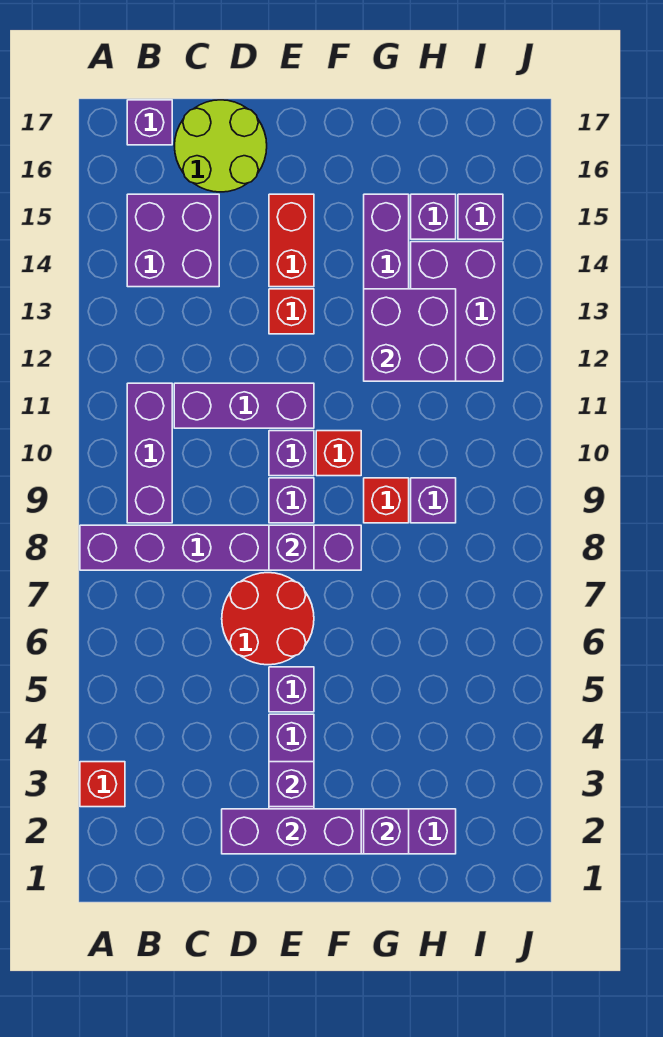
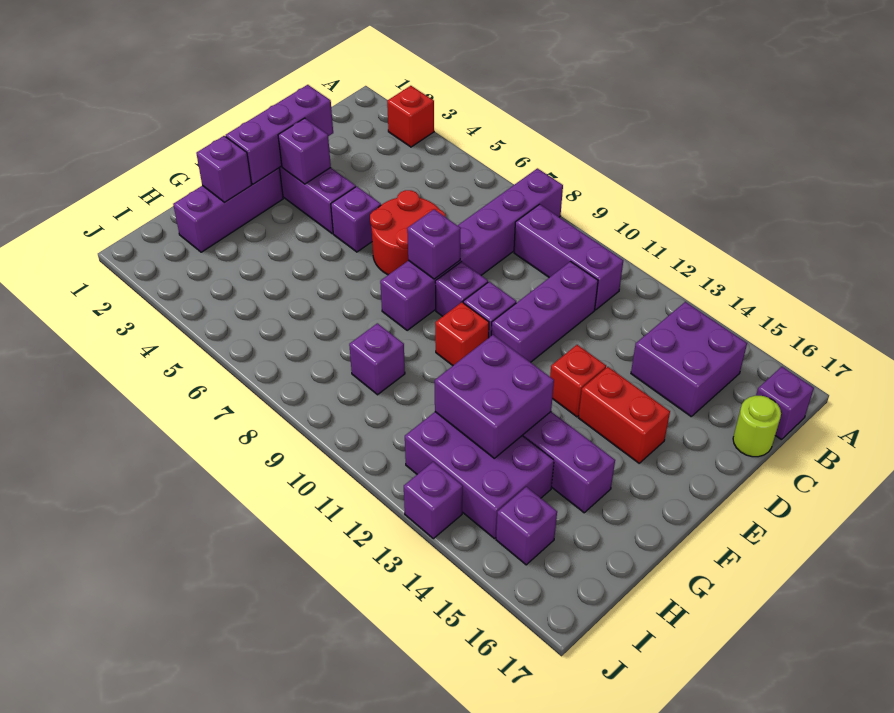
lime 2x2 round brick [175,100,267,192] -> lime 1x1 round brick [733,396,781,457]
red 1x1 brick [364,478,409,523] -> none
purple 1x1 brick [411,194,456,239] -> purple 1x1 brick moved to [404,462,463,539]

